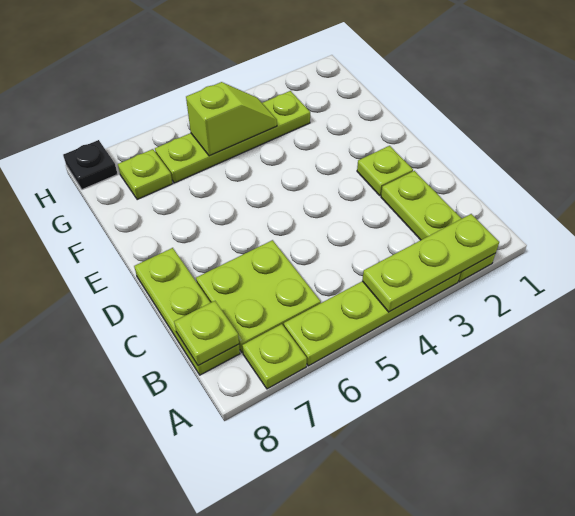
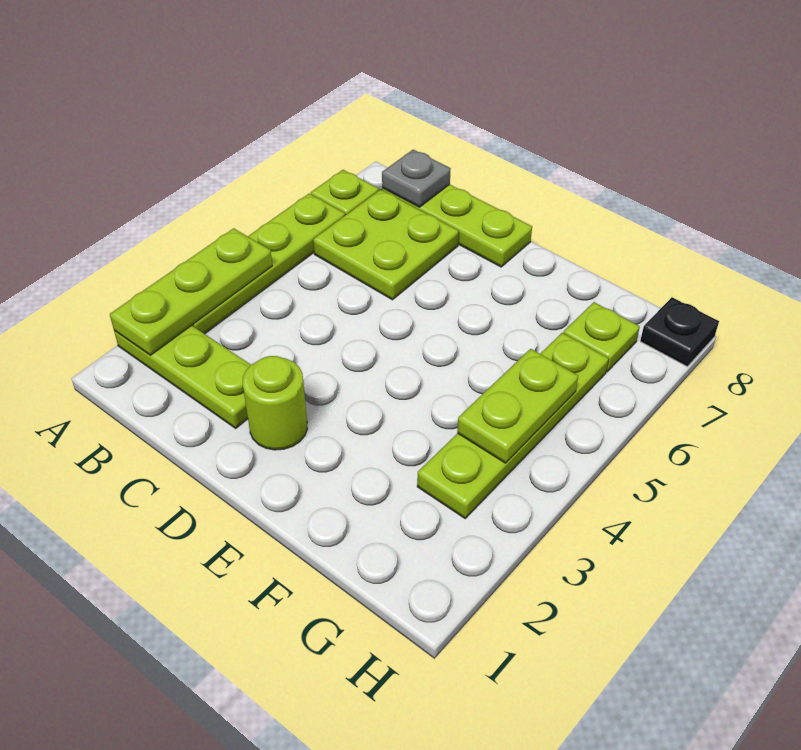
lime 1x1 plate [174,301,239,366] -> grey 1x1 plate [382,150,451,207]
lime 1x1 plate [357,146,413,195] -> lime 1x1 round brick [243,356,307,450]
lime 1x2 slope [186,82,277,156] -> lime 1x2 plate [457,349,578,463]

